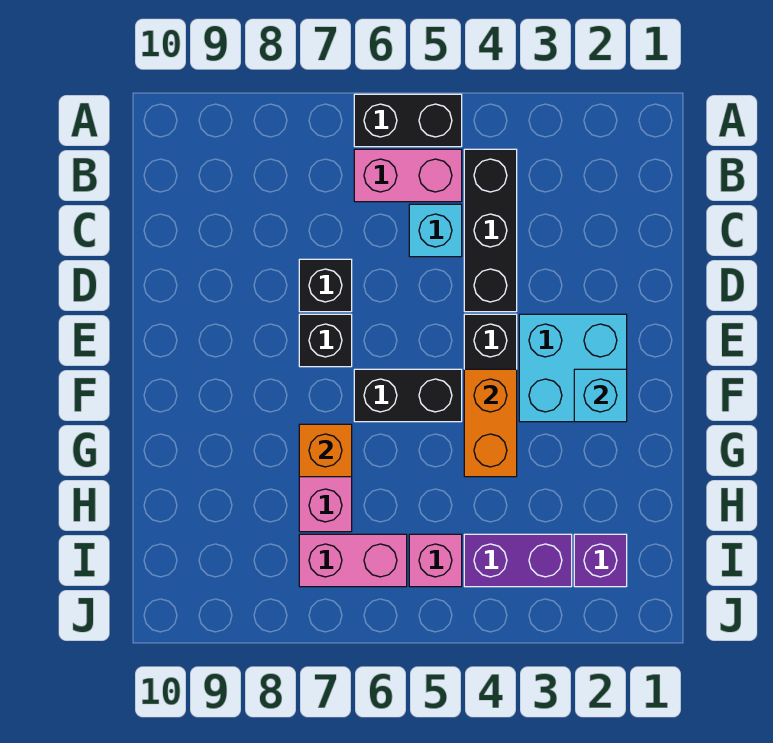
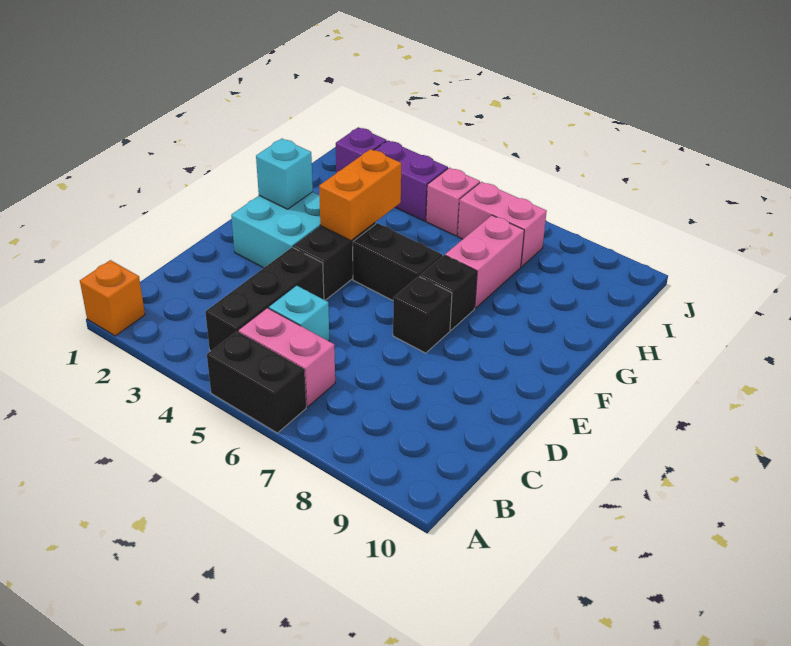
black 1x1 brick [299,259,352,312] -> black 1x1 brick moved to [420,255,477,330]
orange 1x1 brick [299,424,352,477] -> orange 1x1 brick moved to [80,260,145,336]

